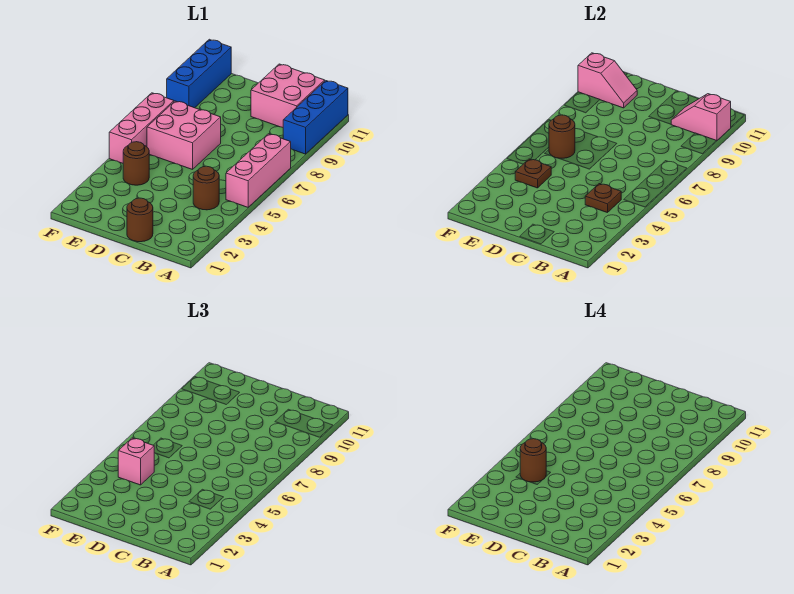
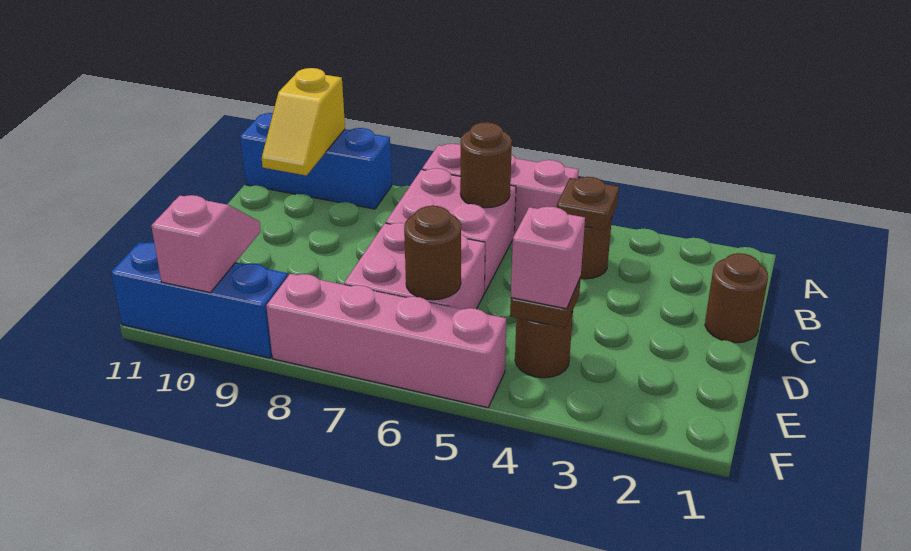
pink 1x2 slope [671,94,731,141] -> yellow 1x2 slope [262,68,345,176]
pink 2x2 brick [251,64,325,127] -> pink 2x2 brick moved to [386,168,516,293]
brown 1x1 round brick [520,439,546,482] -> brown 1x1 round brick moved to [460,122,512,208]
pink 1x3 brick [109,93,174,163] -> pink 1x4 brick [266,274,506,408]

